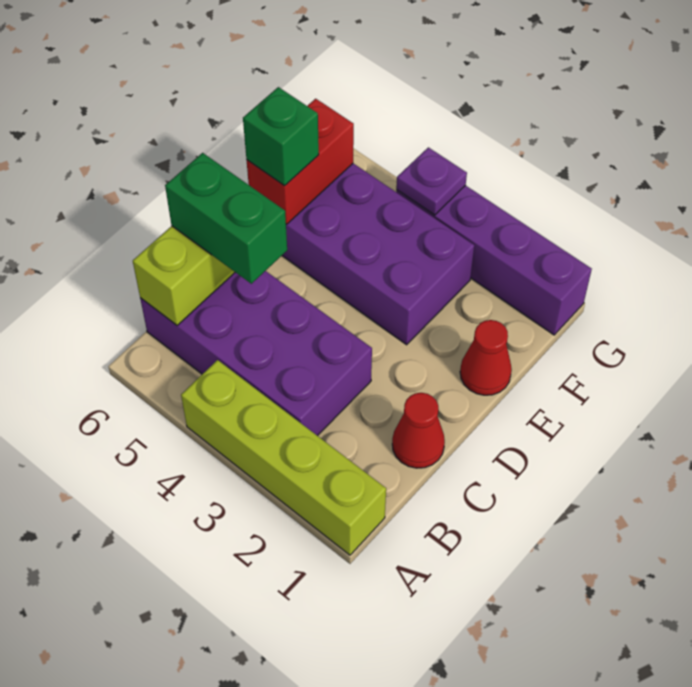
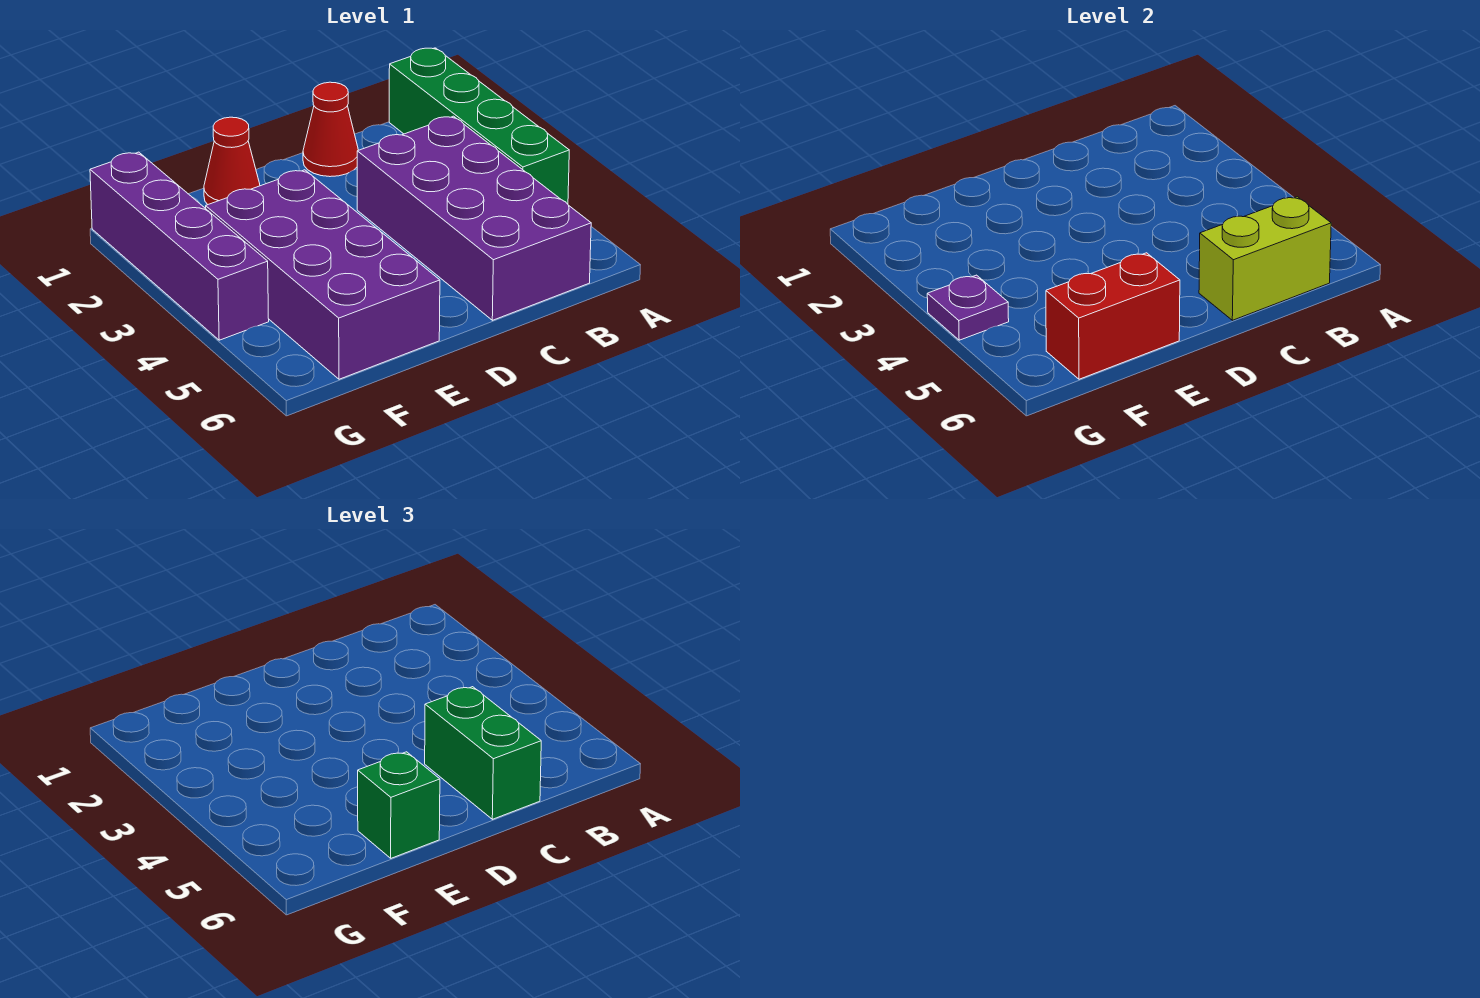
lime 1x4 brick [181,360,386,555] -> green 1x4 brick [389,48,569,204]

